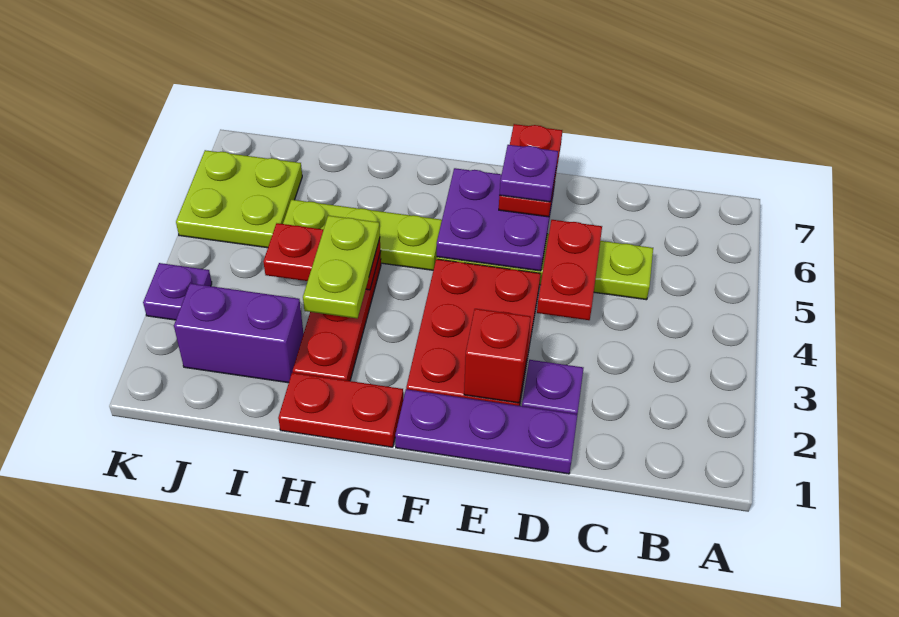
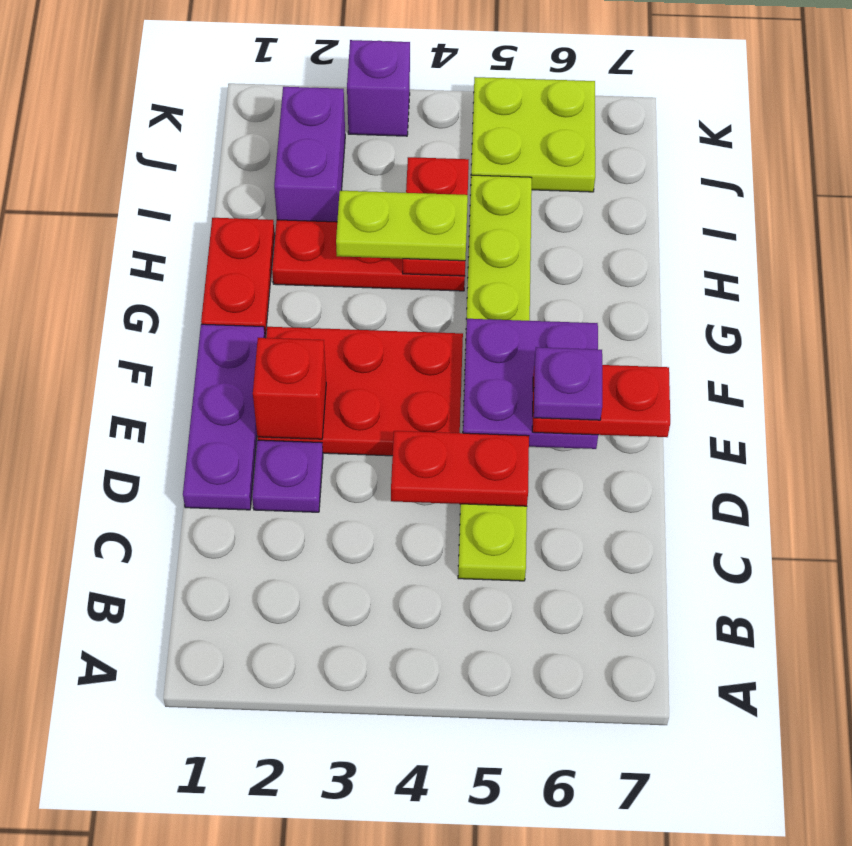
purple 1x1 plate [143,263,212,320] -> purple 1x1 brick [347,40,410,136]

